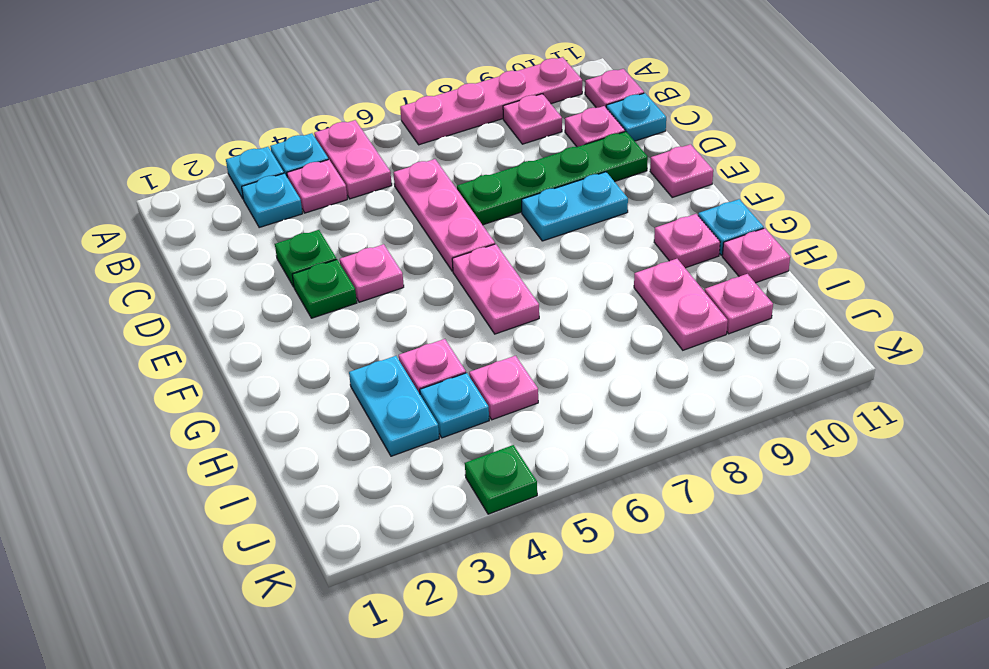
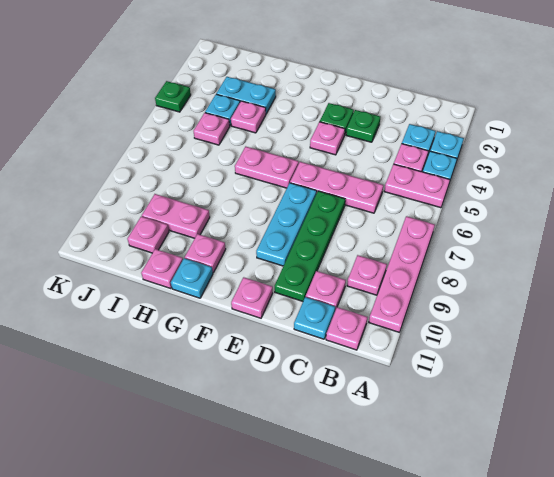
cyan 1x2 plate [522,172,628,241] -> cyan 1x3 plate [256,183,317,266]

